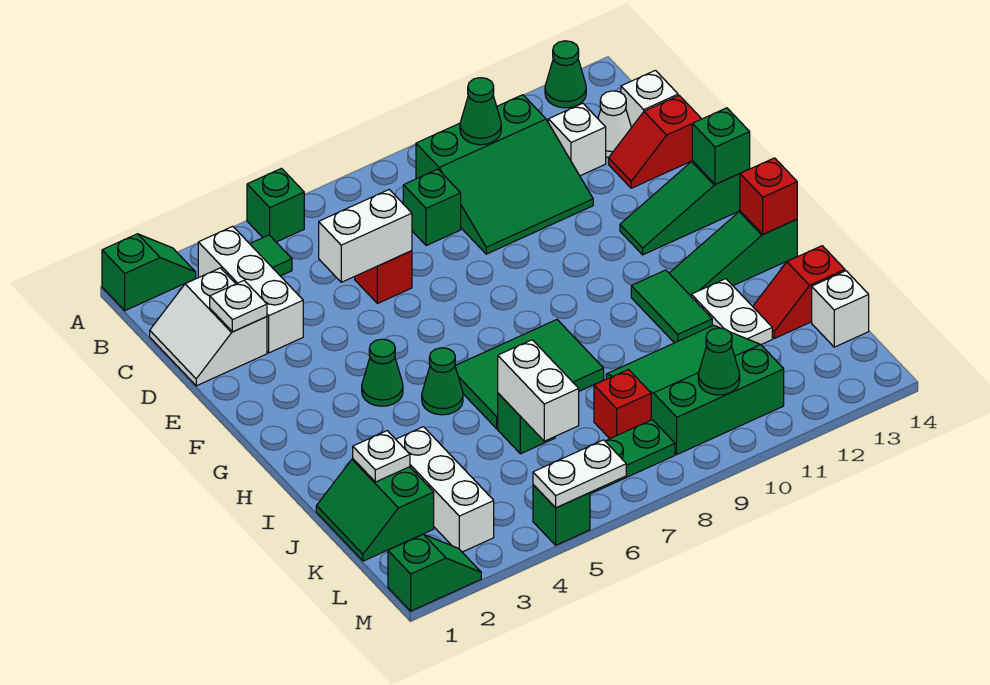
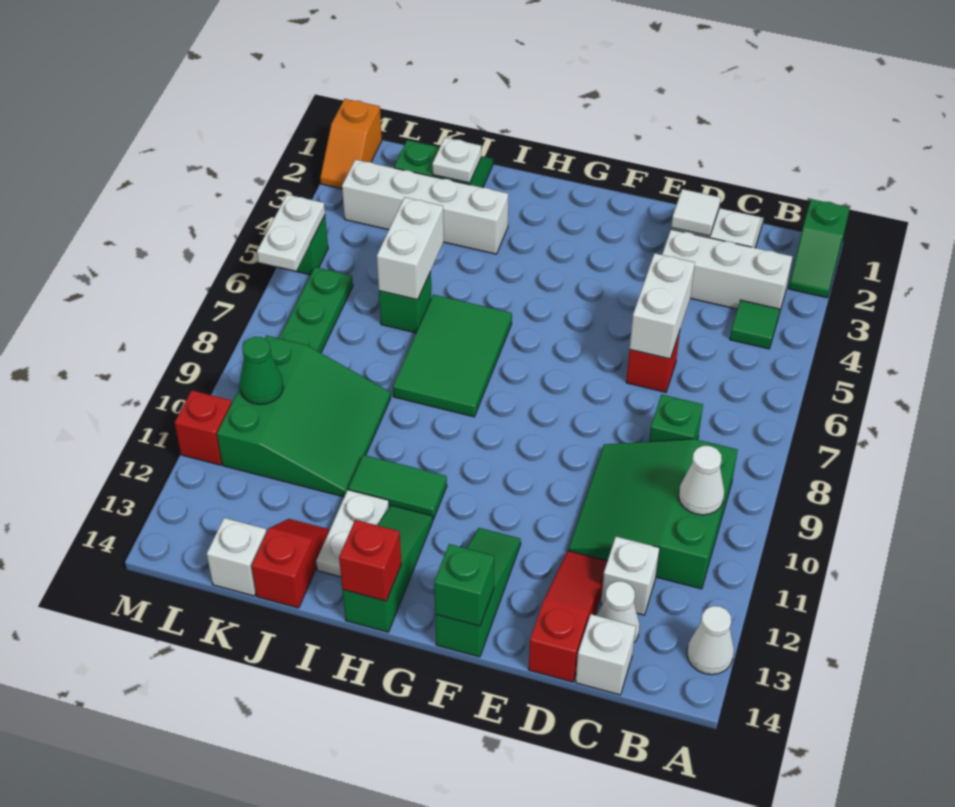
green 1x1 brick [247,168,304,242] -> none
green 1x1 cone [545,41,586,108] -> white 1x1 cone [687,606,734,675]
green 1x1 cone [460,78,501,145] -> white 1x1 cone [679,446,724,515]
white 1x1 plate [210,280,267,332] -> white 1x1 tile [671,189,721,236]
red 1x2 slope [609,96,701,188] -> red 1x3 slope [529,551,607,682]
green 1x1 cone [362,339,403,406] -> none
green 1x1 cone [422,348,463,415] -> none
white 1x2 plate [691,279,772,345] -> white 1x2 plate turned to [316,490,389,577]
white 1x3 brick [396,427,494,552] -> white 1x4 brick [342,160,508,254]
white 1x2 brick [498,340,579,441] -> white 1x2 brick turned to [377,197,444,300]
red 1x1 brick [594,370,651,439] -> red 1x1 brick moved to [175,390,232,465]
green 1x2 slope [388,534,481,611] -> orange 1x2 slope [320,99,382,189]

